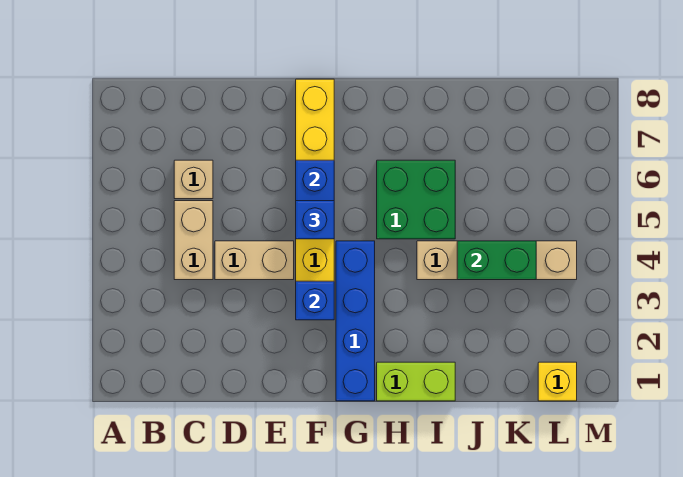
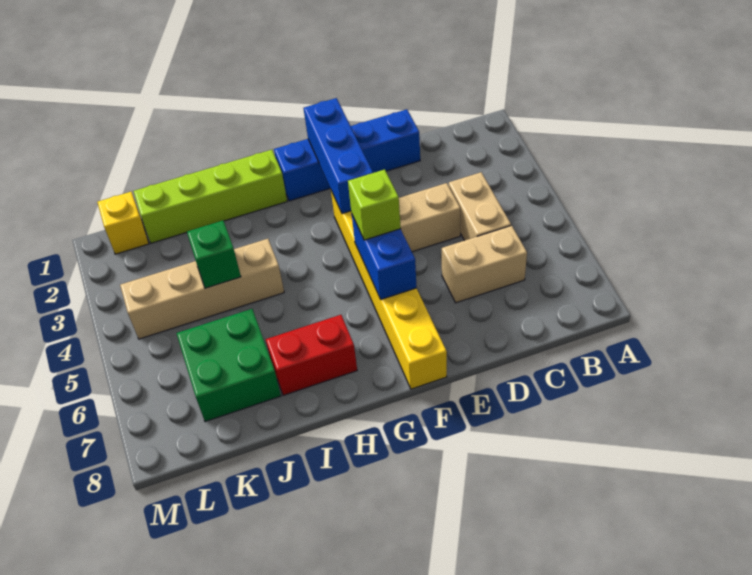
tan 1x1 brick [174,160,213,199] -> tan 1x2 brick [442,225,527,303]
blue 1x1 brick [296,281,334,320] -> blue 1x3 brick [304,98,373,214]
blue 1x1 brick [296,201,334,239] -> lime 1x1 brick [348,169,401,240]
blue 1x4 brick [336,241,375,401] -> blue 1x4 brick turned to [274,109,420,201]
lime 1x2 brick [377,362,455,401] -> lime 1x4 brick [133,150,287,243]
green 2x2 brick [377,160,455,239] -> green 2x2 brick moved to [176,309,281,422]
none -> red 1x2 brick [266,315,357,395]
green 1x2 brick [457,241,536,280] -> green 1x1 brick [187,221,241,288]

